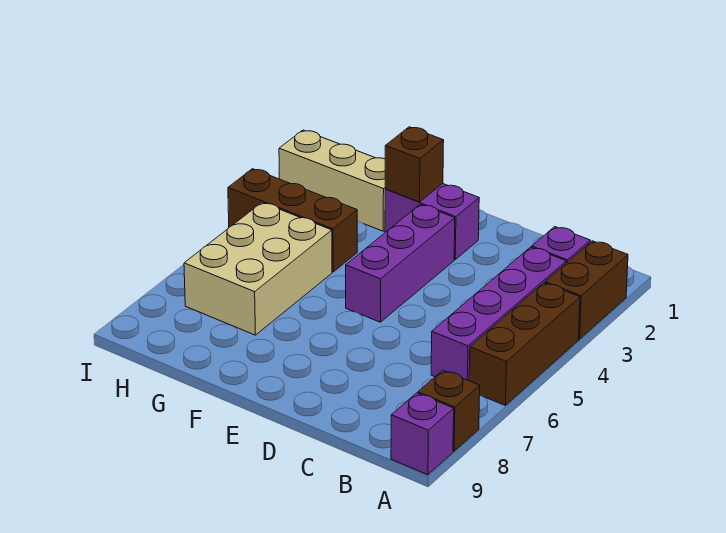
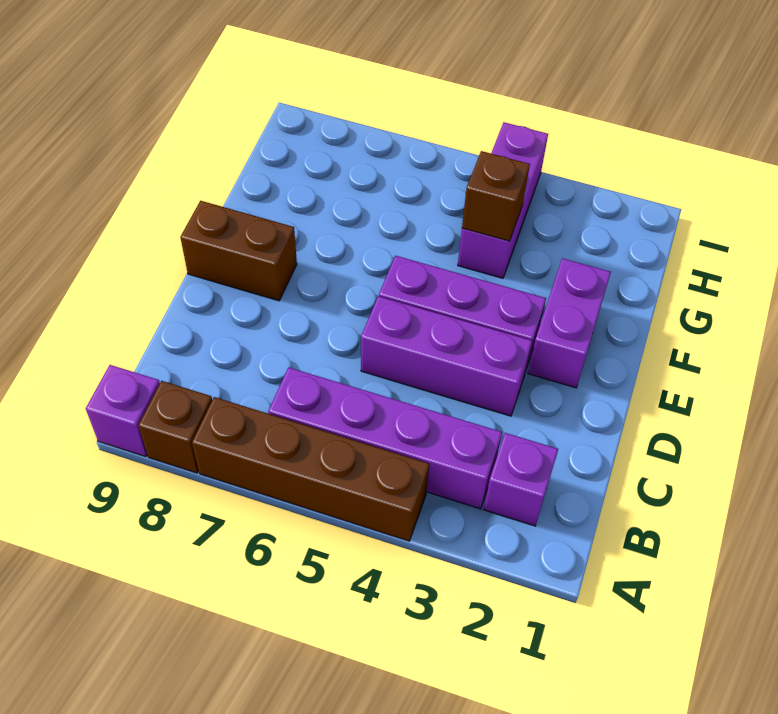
brown 1x2 brick [545,241,628,339] -> brown 1x2 brick moved to [180,201,297,301]
brown 1x3 brick [469,283,580,406] -> brown 1x4 brick [192,397,429,541]
none -> purple 1x3 brick [361,296,532,416]
brown 1x1 brick [385,127,444,202] -> brown 1x1 brick moved to [462,151,530,241]
tan 1x3 brick [279,130,385,231] -> none
brown 1x3 brick [228,169,357,272] -> purple 1x3 brick [458,122,548,278]
tan 2x3 brick [184,203,332,335] -> none

